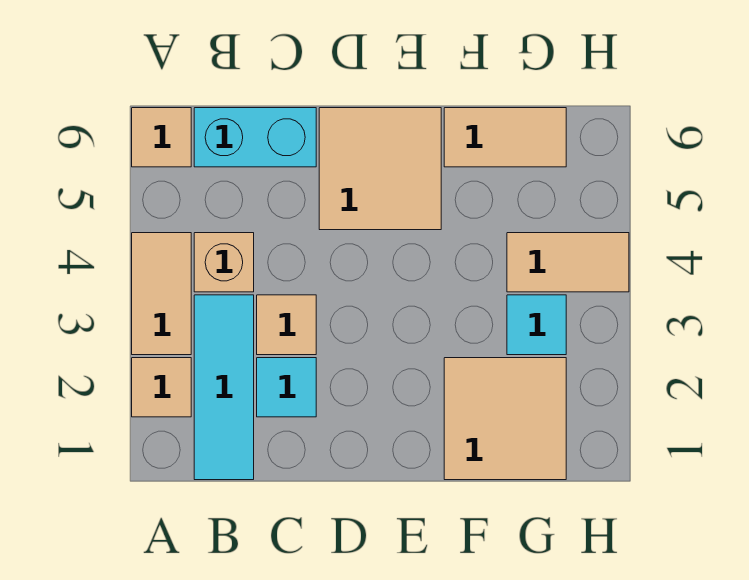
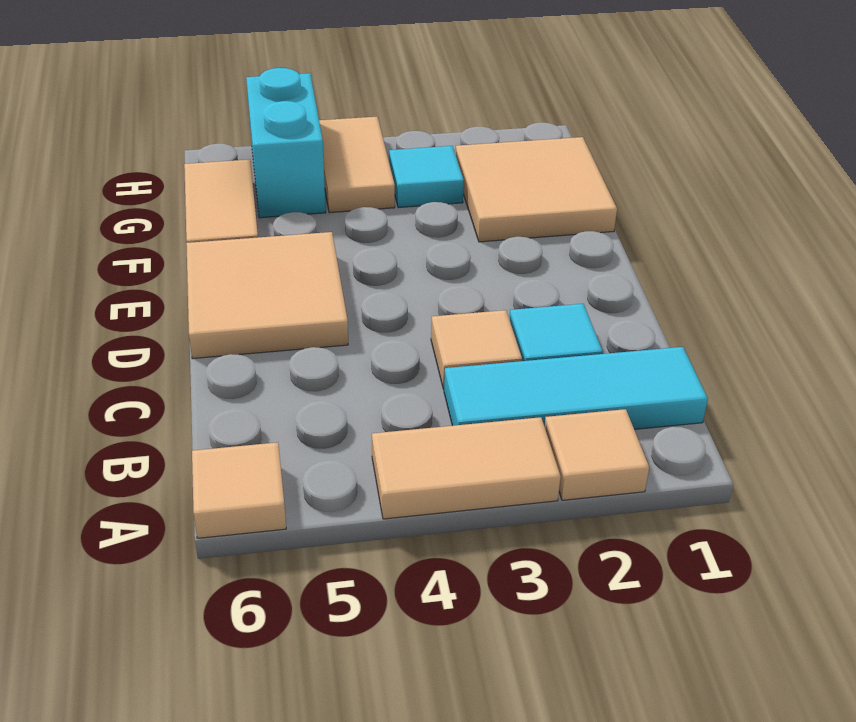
tan 1x1 brick [194,233,254,292] -> none
cyan 1x2 brick [194,108,316,167] -> cyan 1x2 brick moved to [246,68,326,218]

